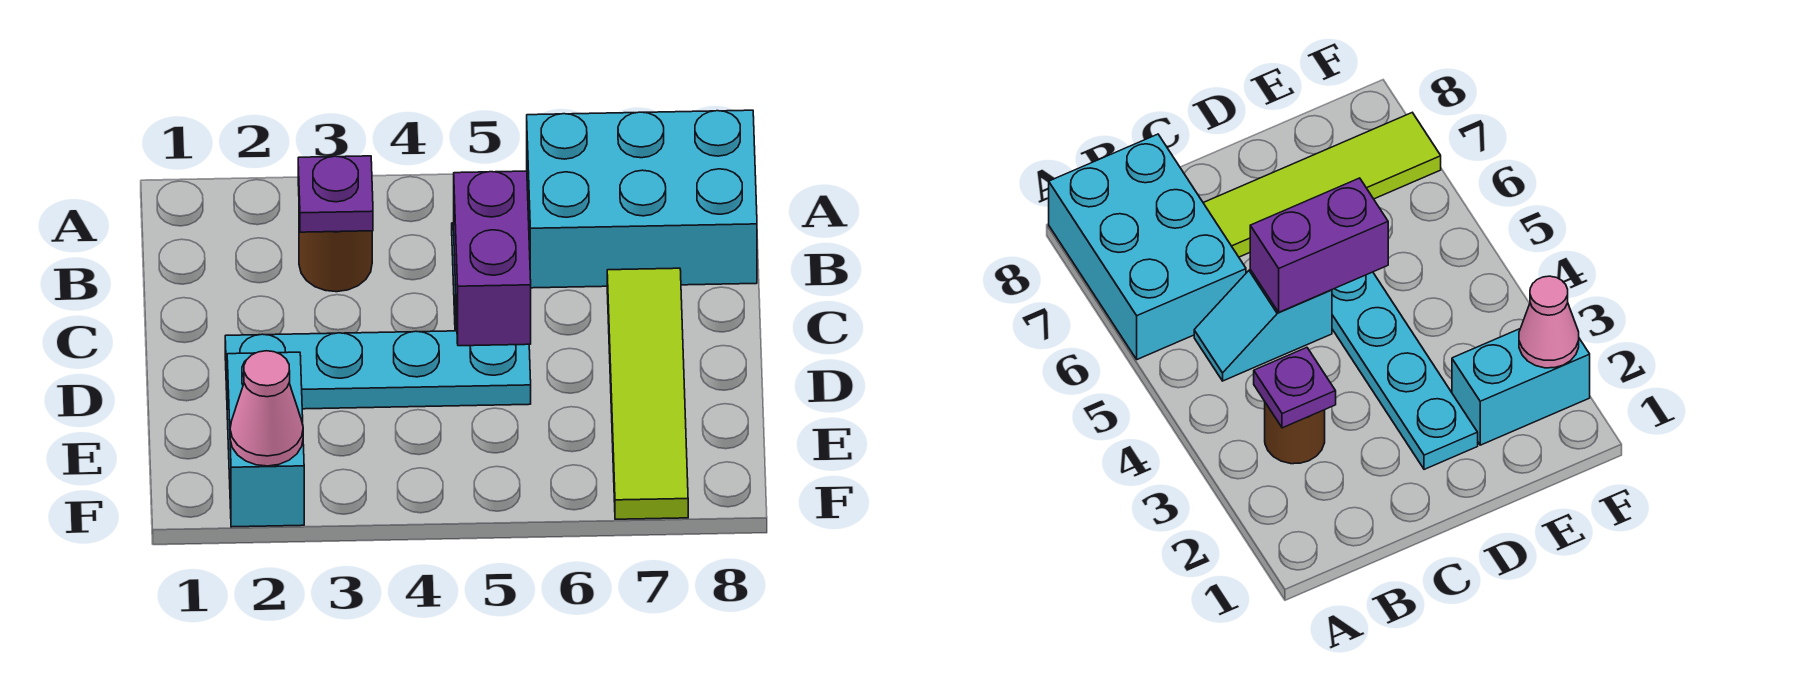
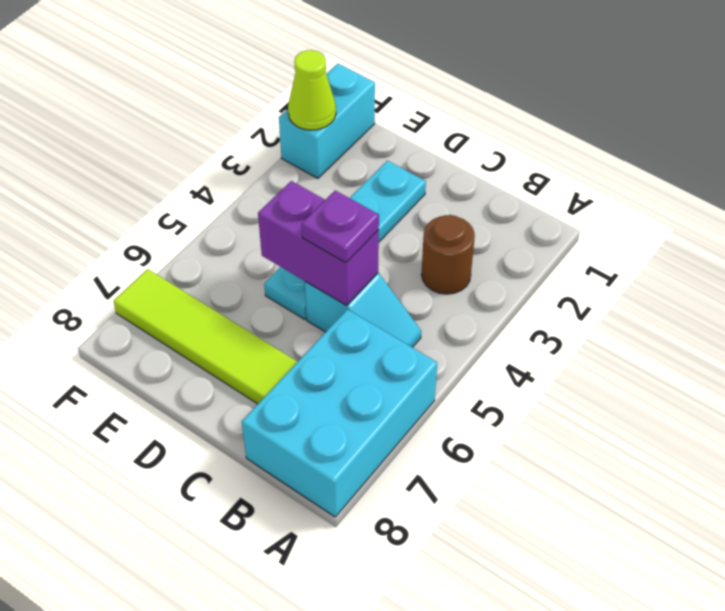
purple 1x1 plate [298,156,373,232] -> purple 1x1 plate moved to [302,190,379,263]
cyan 1x2 brick [227,352,304,527] -> cyan 1x2 brick turned to [279,64,375,178]
pink 1x1 cone [230,351,303,466] -> lime 1x1 cone [288,50,336,130]

